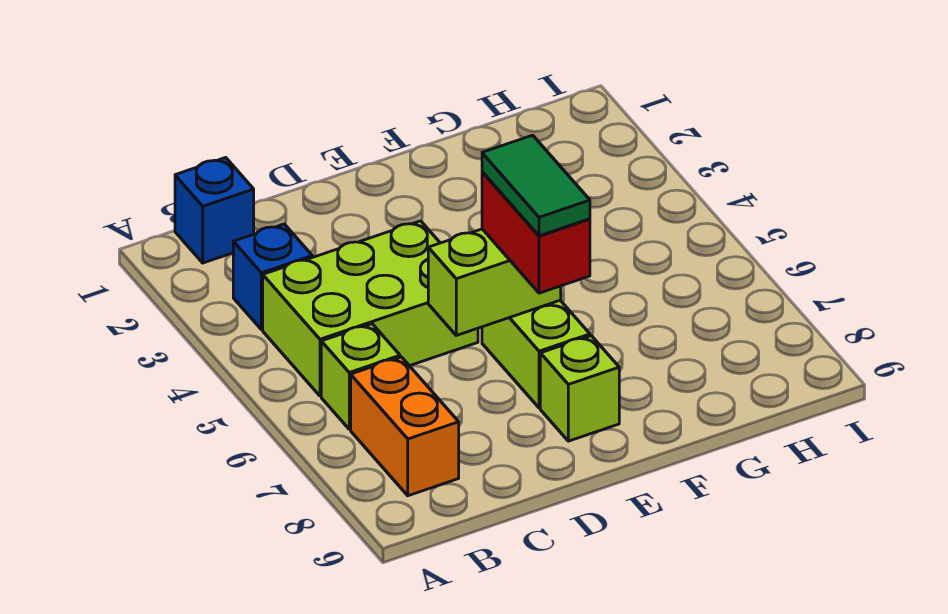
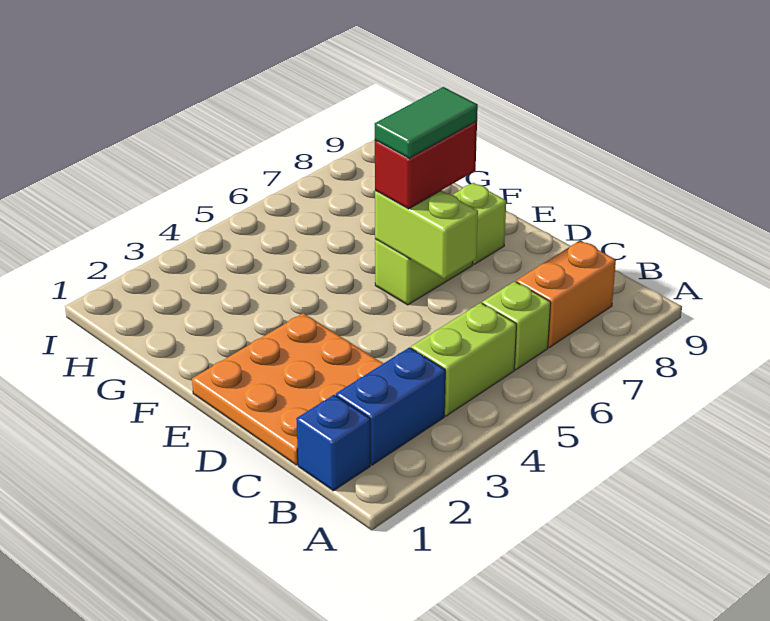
blue 1x1 brick [233,224,312,330] -> blue 1x2 brick [336,347,445,465]
lime 2x3 brick [263,221,478,396] -> lime 1x2 brick [411,303,517,416]
none -> orange 3x3 plate [192,313,383,465]

